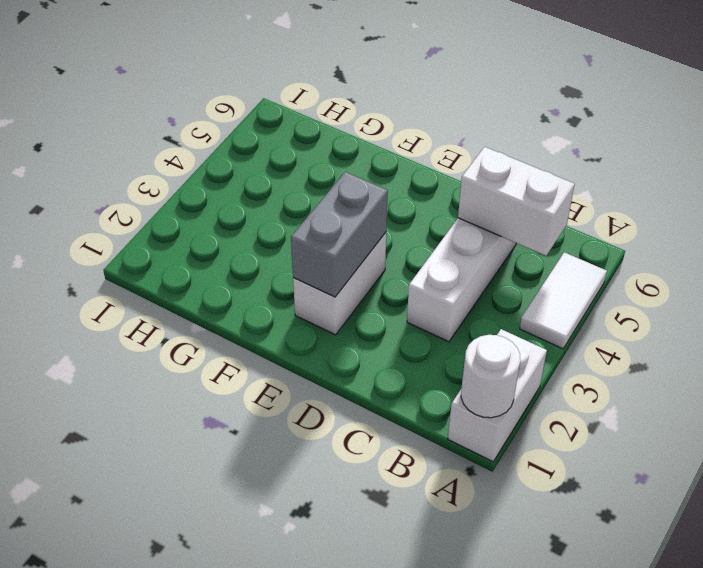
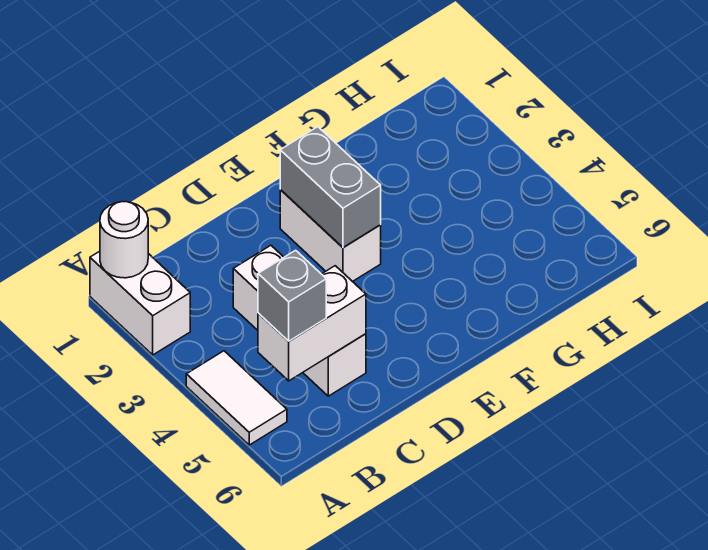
none -> grey 1x1 brick [258,250,326,341]

